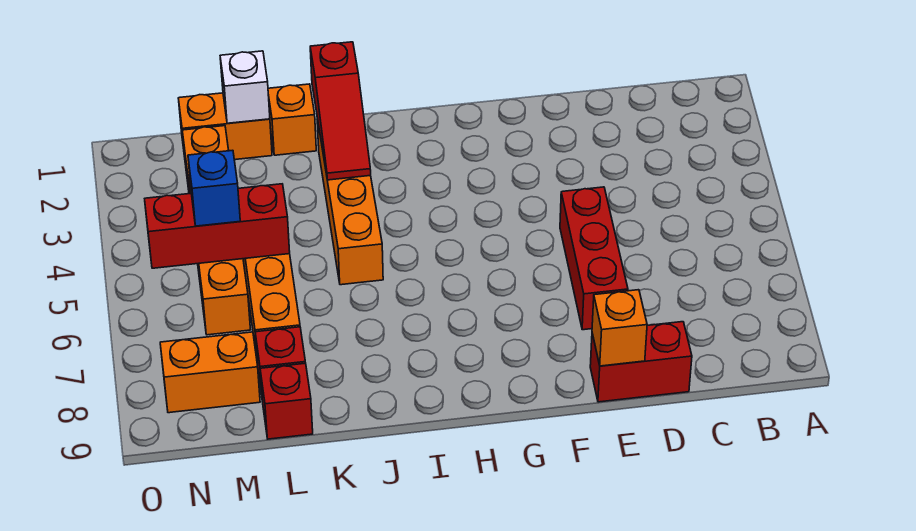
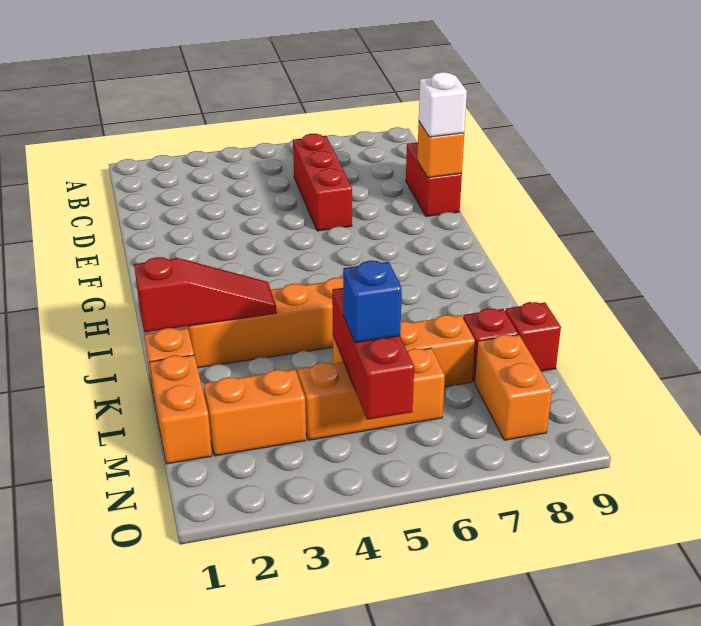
red 1x3 brick [560,187,628,330] -> red 1x3 brick turned to [293,134,352,231]
white 1x1 brick [220,51,270,123] -> white 1x1 brick moved to [419,72,467,137]

